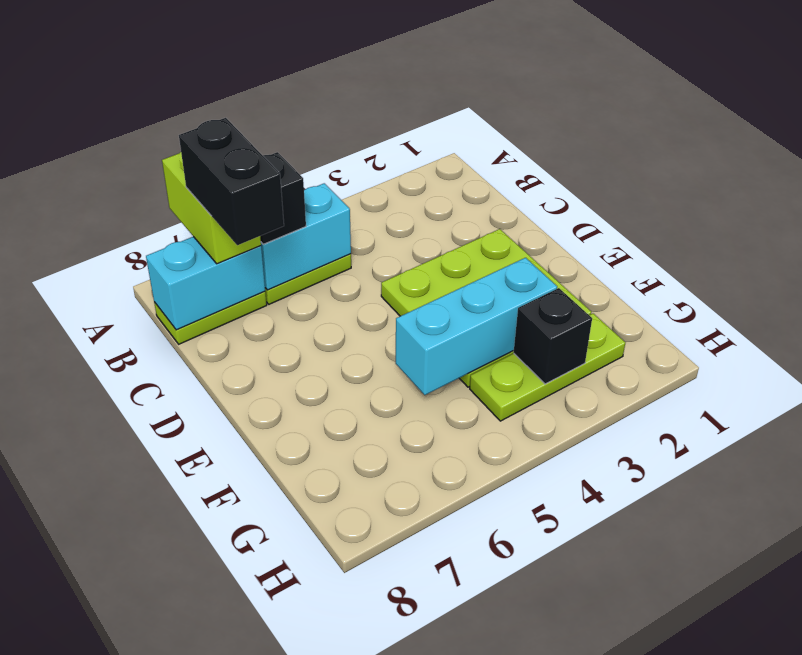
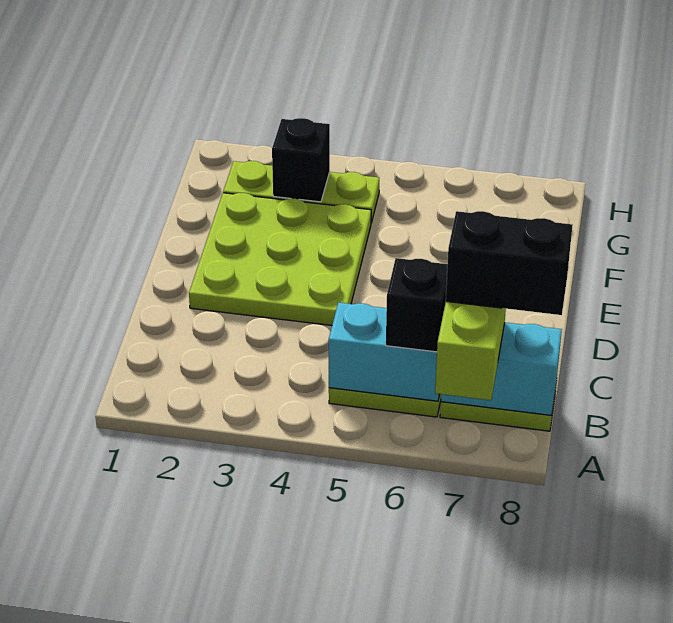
black 1x2 brick [179,118,284,245] -> black 1x2 brick turned to [446,211,572,315]
cyan 1x3 brick [396,258,557,395] -> none

